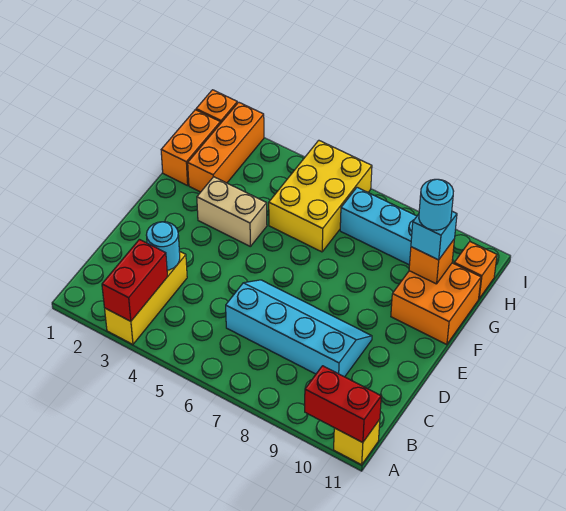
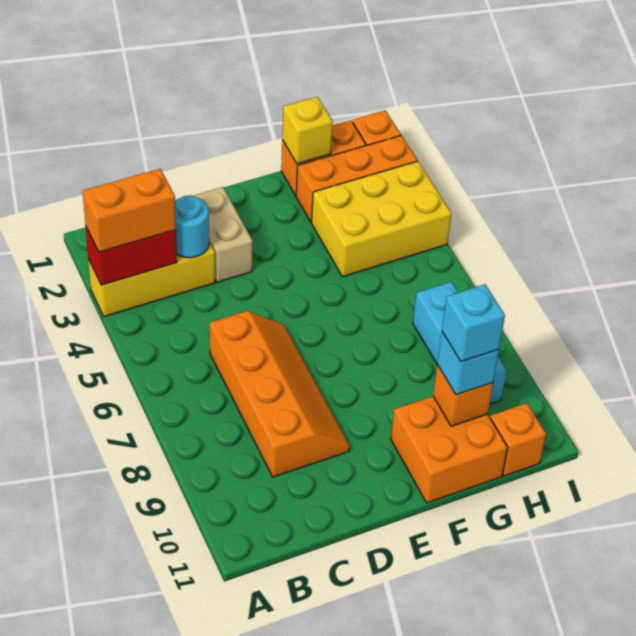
none -> orange 1x2 brick [83,169,176,252]
red 1x2 brick [305,366,381,443] -> none
yellow 1x1 brick [334,420,380,465] -> yellow 1x1 brick moved to [282,97,333,164]
cyan 2x4 slope [226,280,372,377] -> orange 2x4 slope [210,311,350,477]
tan 1x2 brick [197,177,267,246] -> tan 1x2 brick moved to [194,187,253,282]
yellow 2x3 brick [269,140,372,252] -> yellow 2x3 brick moved to [312,161,452,277]
cyan 1x1 round brick [419,179,454,230] -> cyan 1x1 brick [442,284,505,362]

